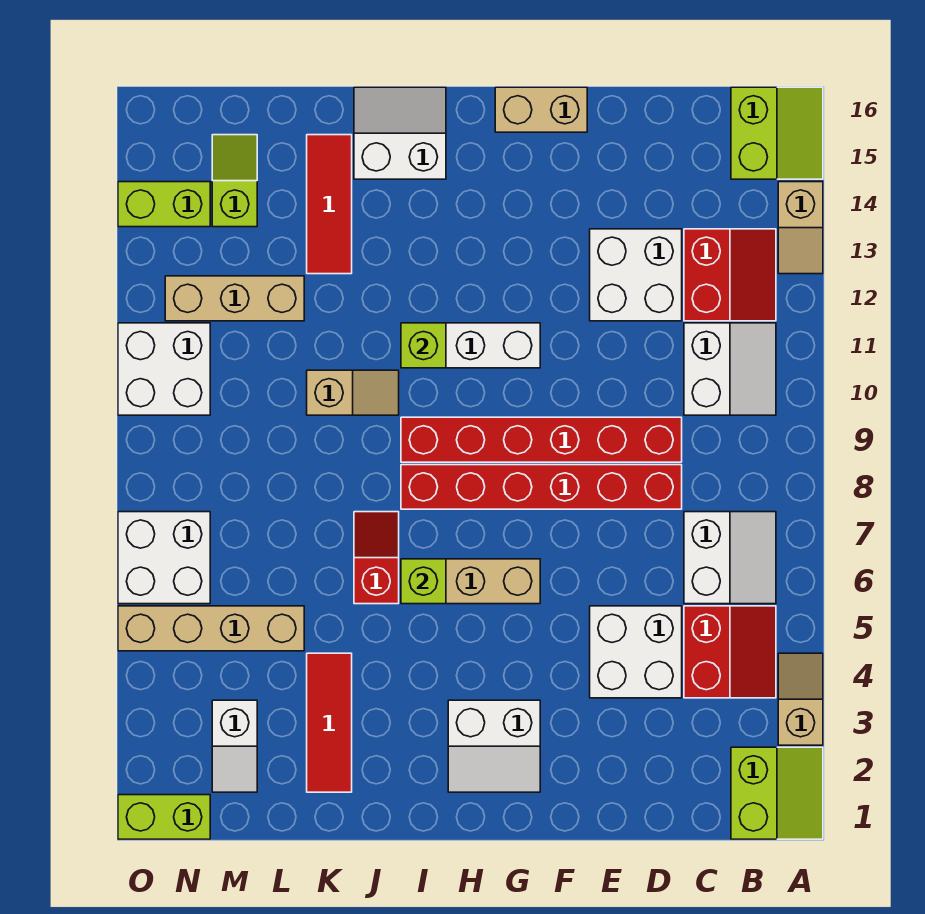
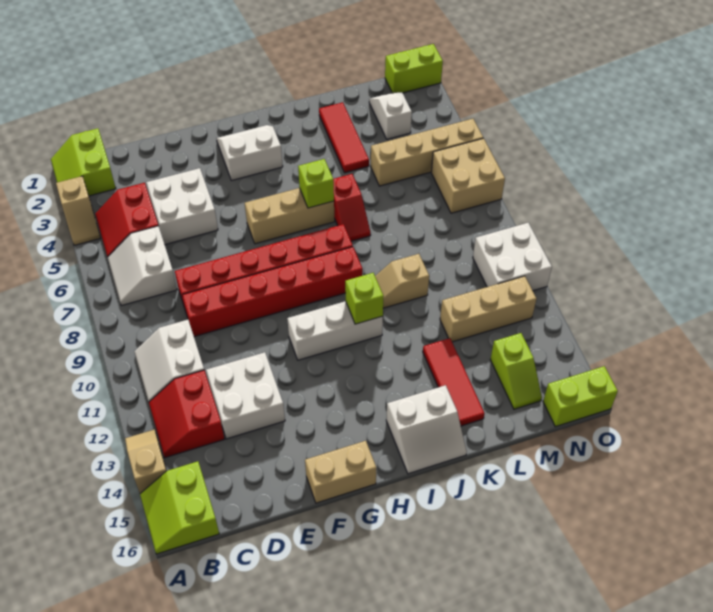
white 2x2 brick [118,512,210,604] -> tan 2x2 brick [431,138,505,213]
lime 1x2 brick [118,182,210,227] -> lime 1x2 brick moved to [543,366,618,427]

